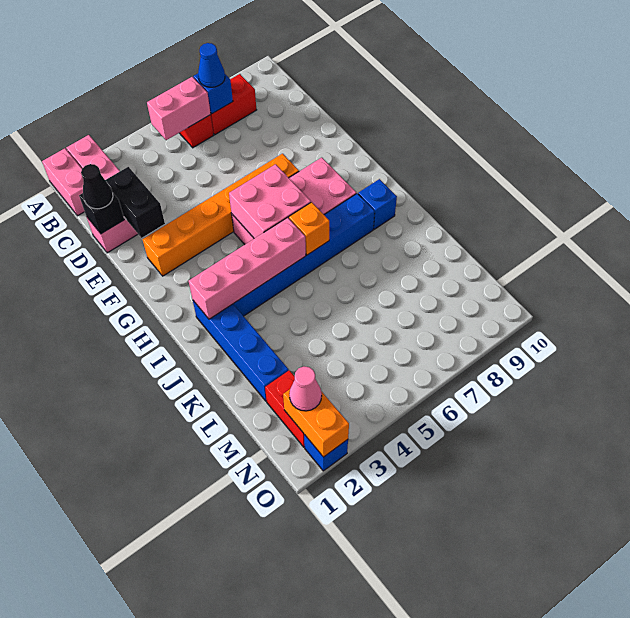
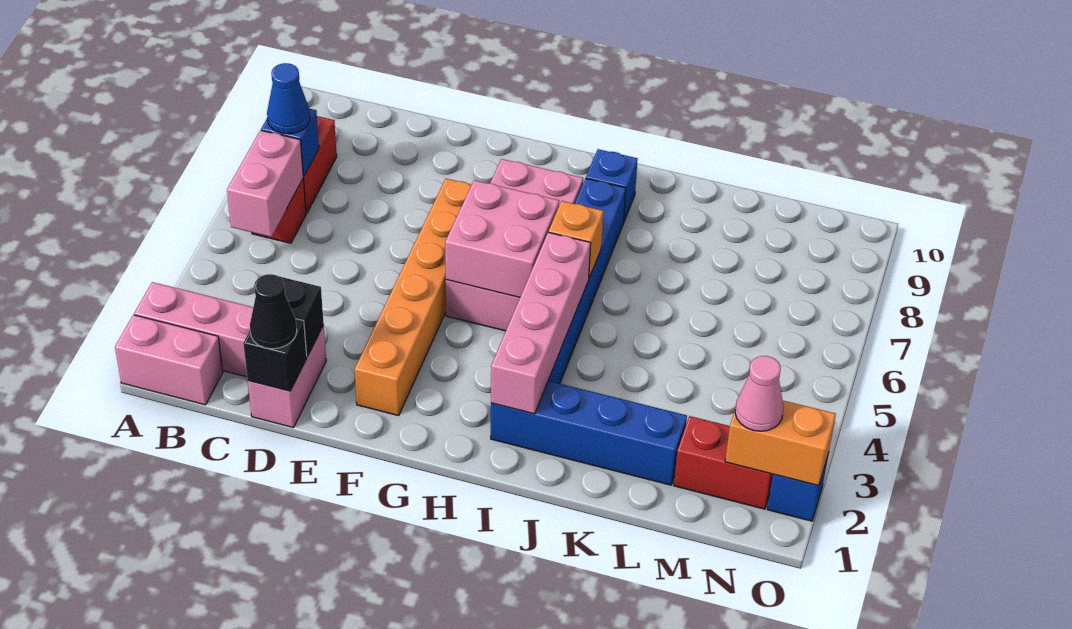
black 1x2 brick [105,167,165,238] -> black 1x1 brick [279,276,324,356]

